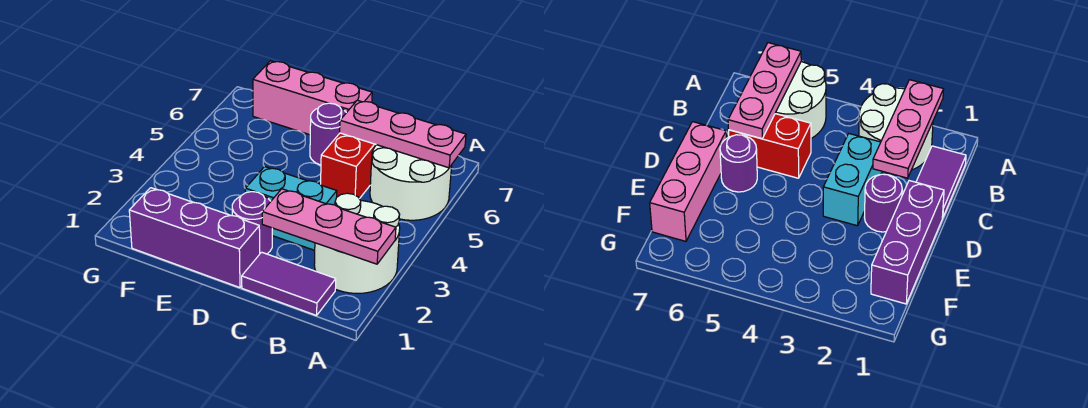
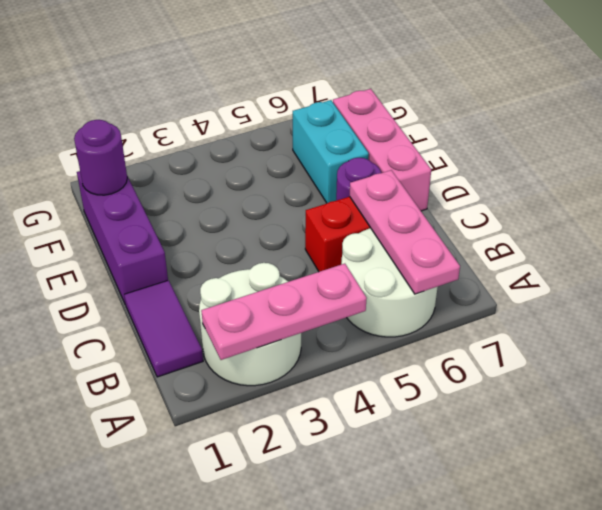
pink 1x3 plate [262,189,396,264] -> pink 1x3 plate turned to [201,264,367,360]
cyan 1x2 brick [245,167,337,250] -> cyan 1x2 brick moved to [293,100,369,203]
purple 1x1 round brick [232,192,272,254] -> purple 1x1 round brick moved to [74,120,127,195]

